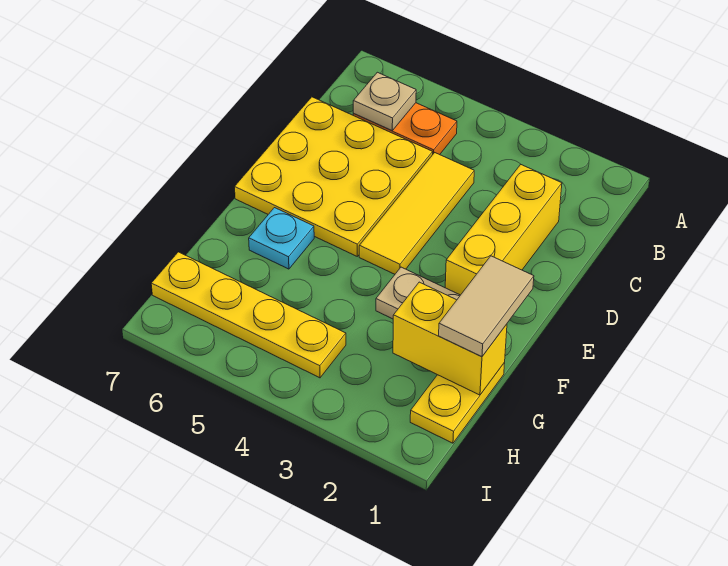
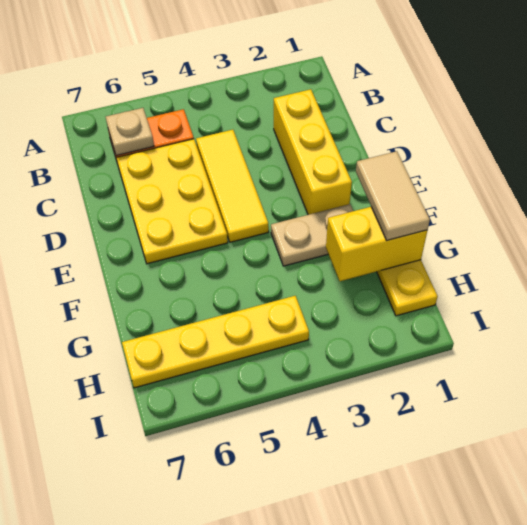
yellow 3x3 plate [235,97,433,256] -> yellow 2x3 plate [116,139,228,264]
cyan 1x1 plate [249,208,314,269] -> none

